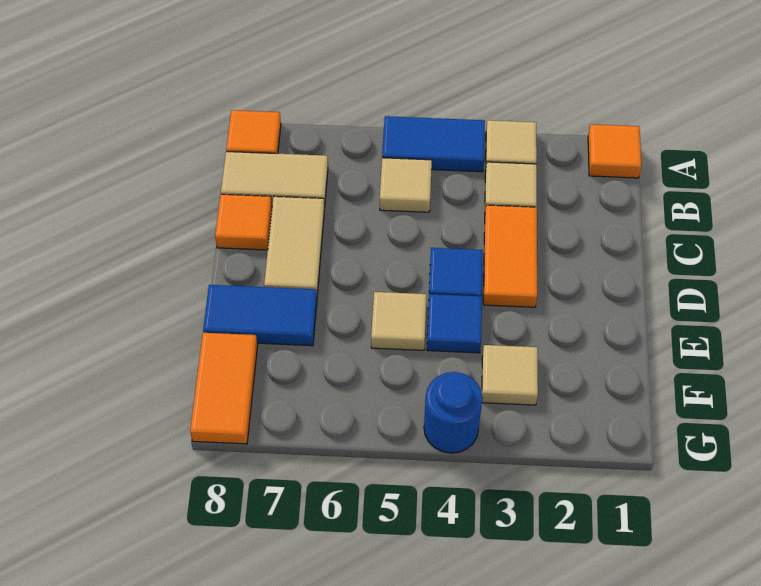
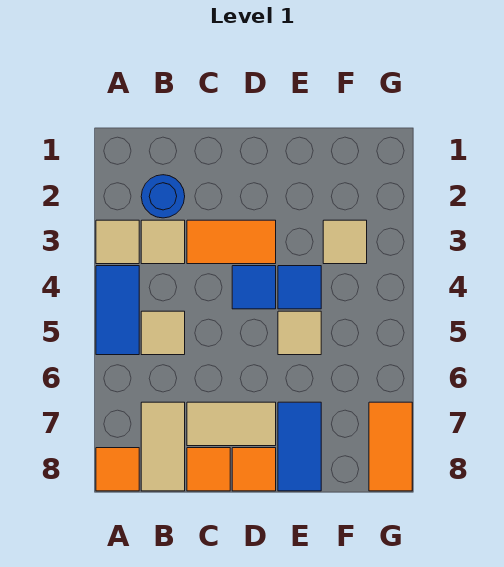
orange 1x1 tile [588,124,642,178] -> orange 1x1 tile moved to [232,448,276,491]
orange 1x2 tile [190,333,258,444] -> orange 1x2 tile turned to [369,402,412,491]
blue 1x1 round brick [424,372,483,453] -> blue 1x1 round brick moved to [141,175,185,218]

